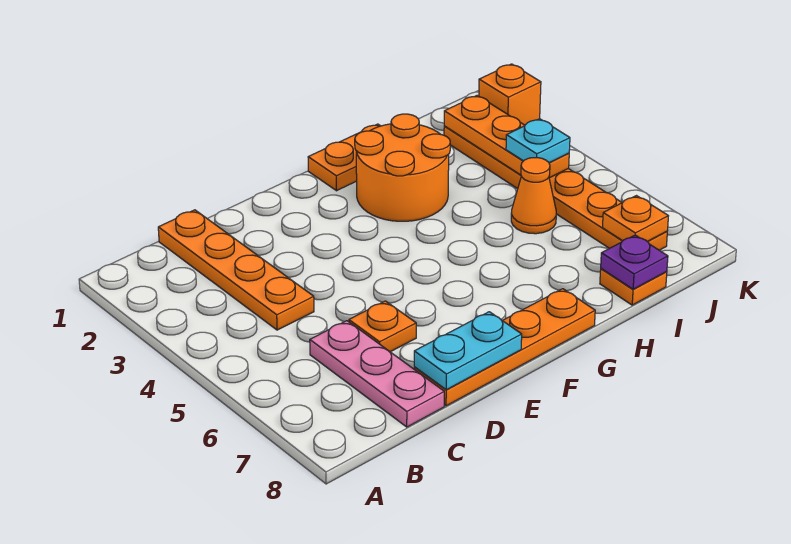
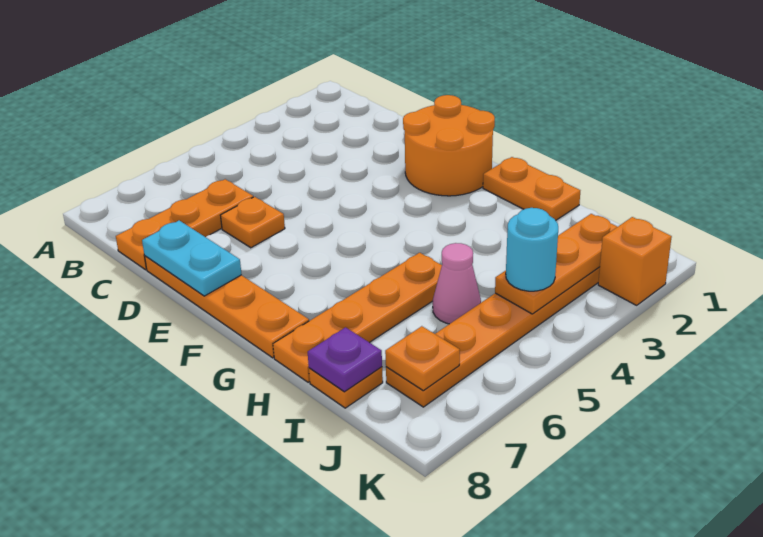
orange 1x4 plate [158,210,314,330] -> orange 1x4 plate moved to [273,253,442,382]
pink 1x3 plate [310,321,444,427] -> orange 1x3 plate [116,179,253,270]
orange 2x2 round brick [355,114,450,221] -> orange 2x2 round brick moved to [403,95,495,196]
orange 1x1 cone [511,158,556,234] -> pink 1x1 cone [433,243,481,324]
cyan 1x1 plate [506,119,570,163] -> cyan 1x1 round brick [506,208,558,291]

